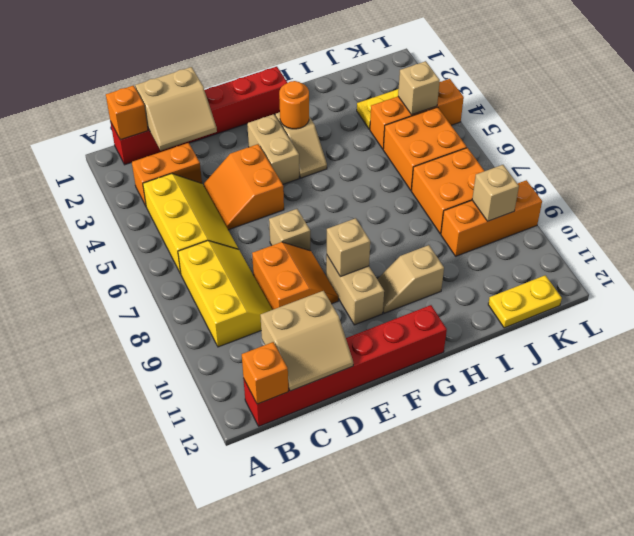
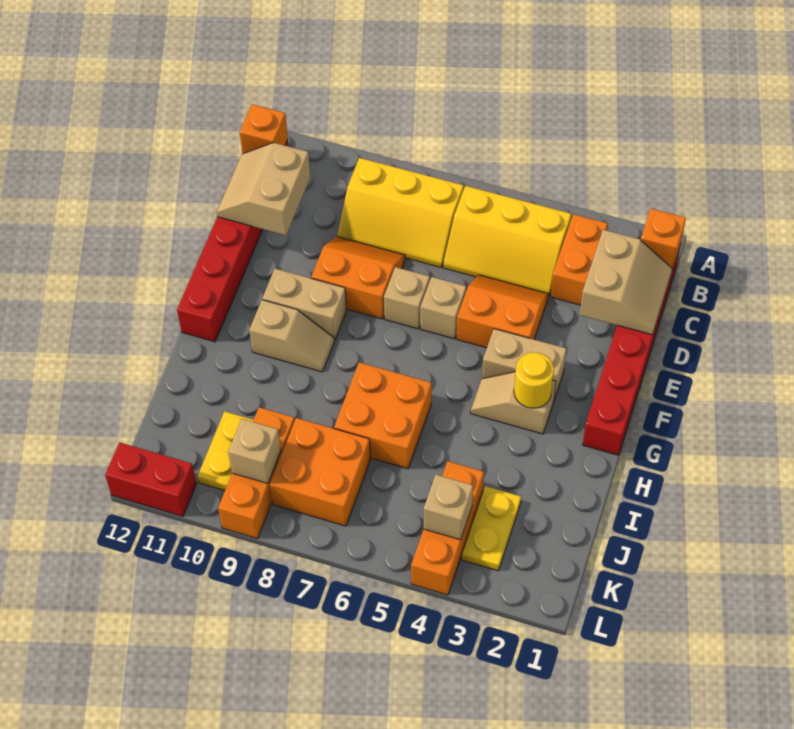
tan 2x2 slope [135,67,217,151] -> tan 2x2 slope turned to [580,230,673,335]
orange 2x2 slope [252,242,338,310] -> orange 2x2 slope turned to [311,237,406,319]
tan 1x1 brick [327,218,370,277] -> tan 1x1 brick moved to [420,277,466,339]
orange 1x1 round brick [279,81,309,129] -> yellow 1x1 round brick [514,352,554,408]
tan 1x2 slope [377,245,444,313] -> tan 1x2 slope turned to [249,300,334,372]
orange 2x2 brick [383,107,467,190] -> orange 2x2 brick moved to [334,362,432,469]
yellow 1x2 plate [488,275,562,328] -> yellow 1x2 plate moved to [198,411,253,491]
none -> red 1x2 brick [105,442,196,516]

